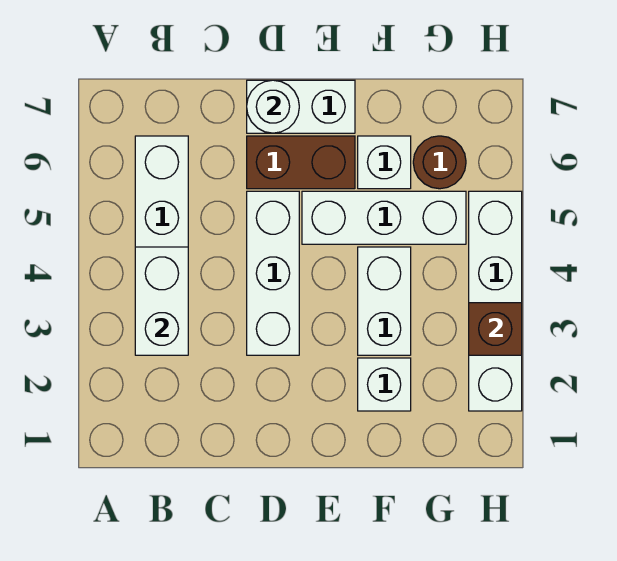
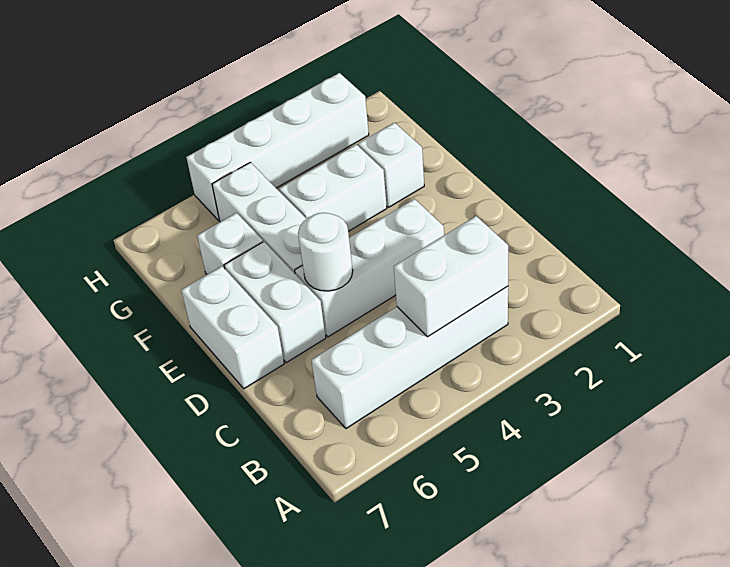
brown 1x2 brick [247,136,355,189] -> white 1x2 brick [224,242,326,362]
white 1x1 round brick [247,80,299,133] -> white 1x1 round brick moved to [298,213,353,291]
brown 1x1 round brick [413,136,466,189] -> none
brown 1x1 brick [469,303,522,355] -> none

